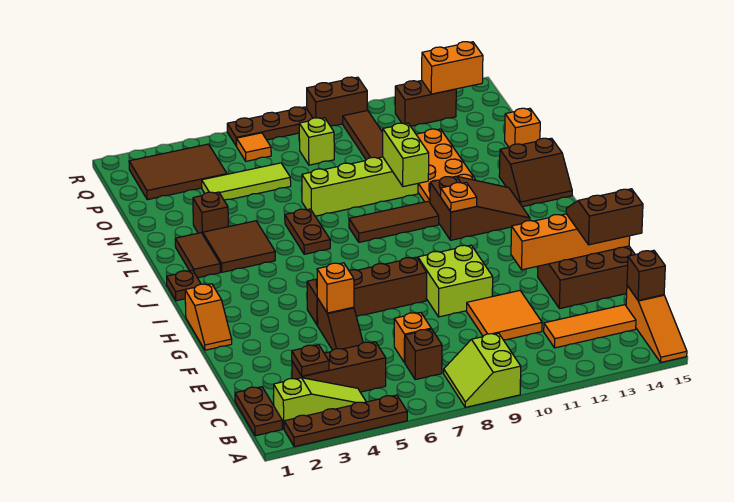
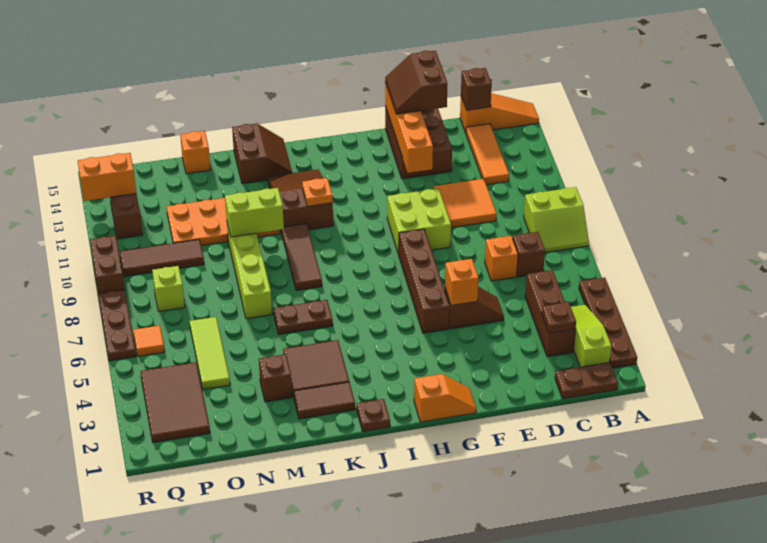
orange 1x2 brick [422,42,483,94] -> orange 1x2 brick turned to [78,153,136,201]

